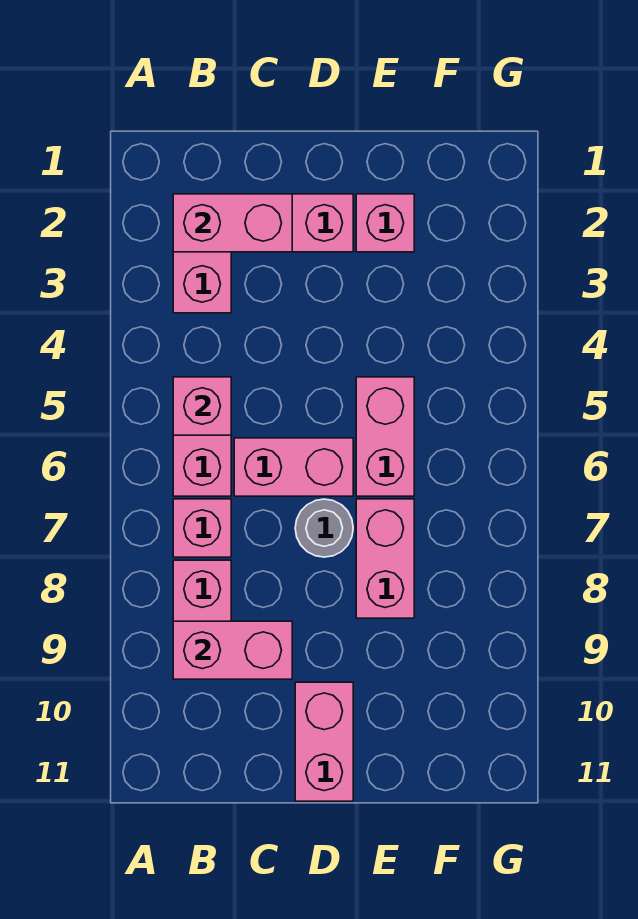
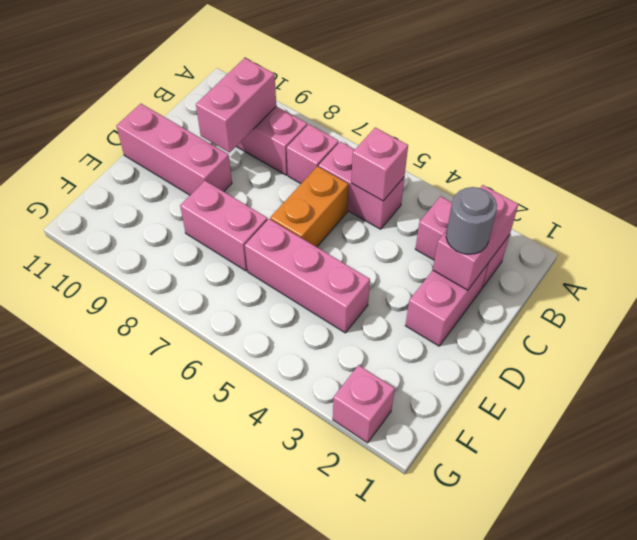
pink 1x2 brick [234,438,353,496] -> orange 1x2 brick [270,166,349,247]
grey 1x1 round brick [295,499,353,557] -> grey 1x1 round brick moved to [446,187,497,254]
pink 1x2 brick [295,682,353,801] -> pink 1x3 brick [116,104,232,195]
pink 1x1 brick [356,194,414,252] -> pink 1x1 brick moved to [333,365,395,443]
pink 1x2 brick [356,377,414,496] -> pink 1x3 brick [245,219,370,333]

